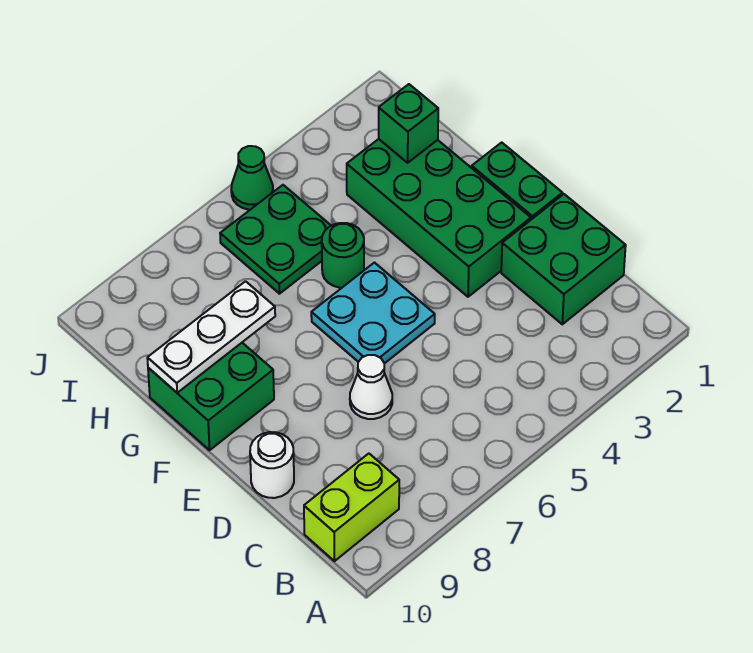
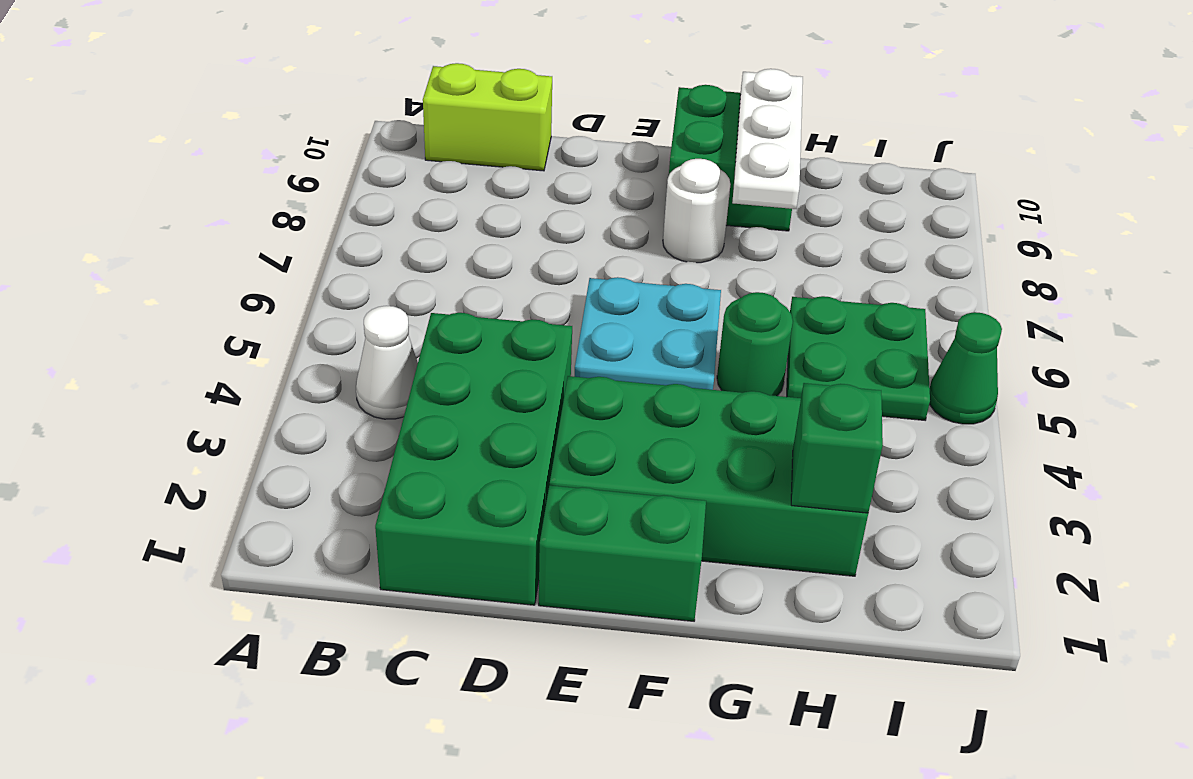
lime 1x2 brick [304,454,399,561] -> lime 1x2 brick turned to [423,63,552,171]
green 2x2 brick [501,194,626,324] -> green 2x4 brick [375,313,572,605]
white 1x1 cone [350,355,392,419] -> white 1x1 cone moved to [356,306,418,419]
white 1x1 round brick [250,432,294,498] -> white 1x1 round brick moved to [663,159,731,263]

